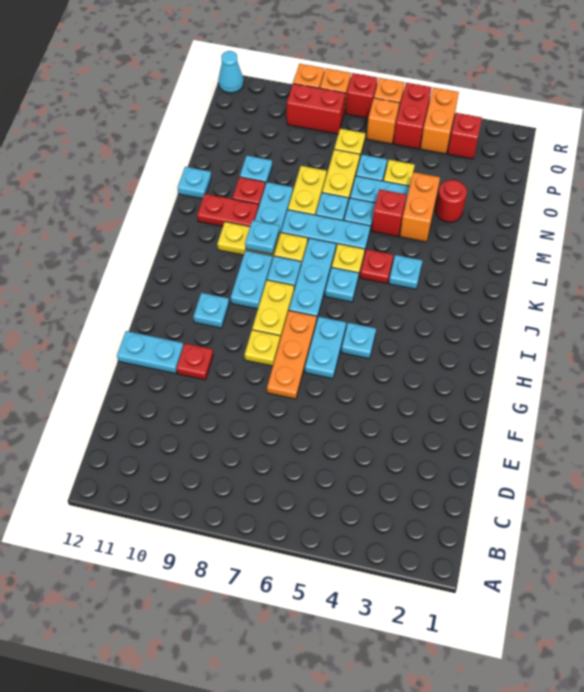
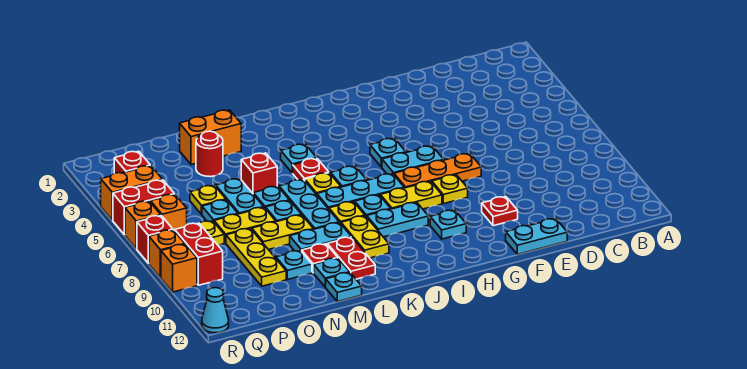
cyan 1x2 plate [117,331,184,374] -> cyan 1x2 plate turned to [506,219,567,254]
cyan 1x1 plate [245,220,279,254] -> cyan 1x1 plate moved to [314,258,350,287]
orange 1x2 brick [400,172,440,242] -> orange 1x2 brick moved to [180,110,241,165]
none -> yellow 1x3 plate [226,229,286,286]

